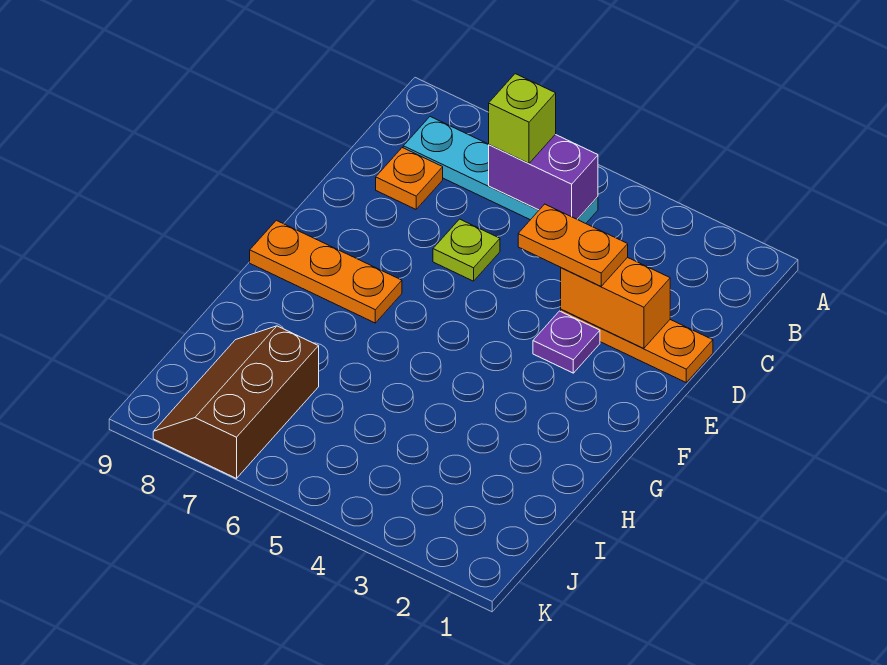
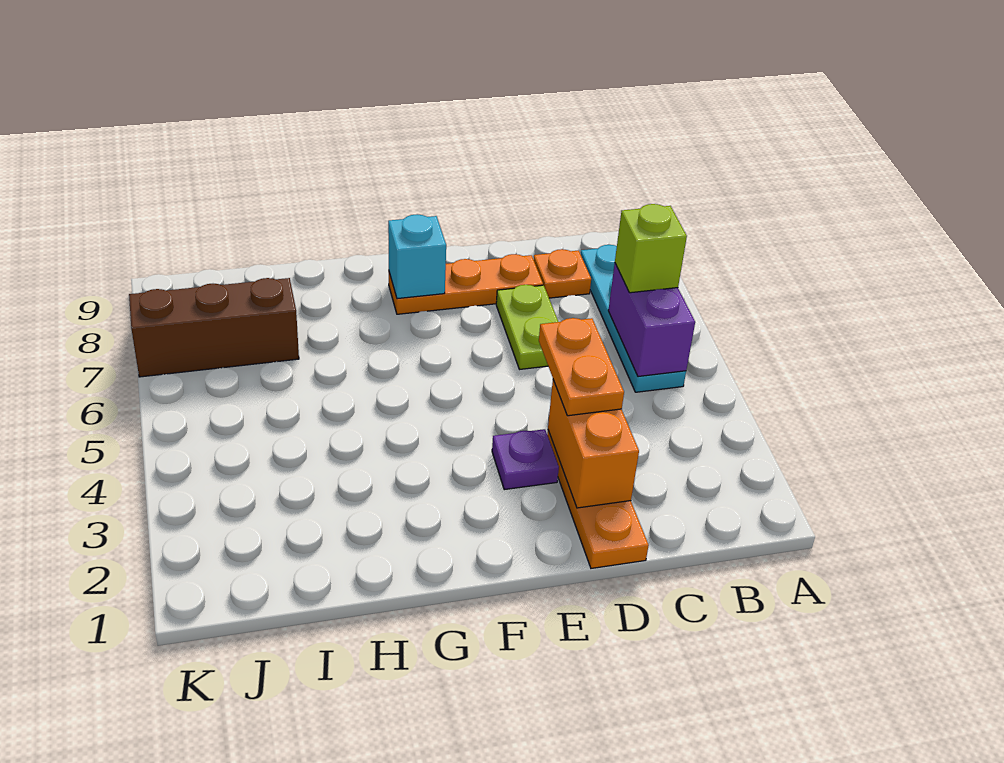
lime 1x1 plate [433,219,500,281] -> lime 1x2 plate [496,285,558,369]
orange 1x3 plate [250,220,402,323] -> orange 1x3 plate turned to [389,254,543,314]
none -> cyan 1x1 brick [388,214,446,299]

